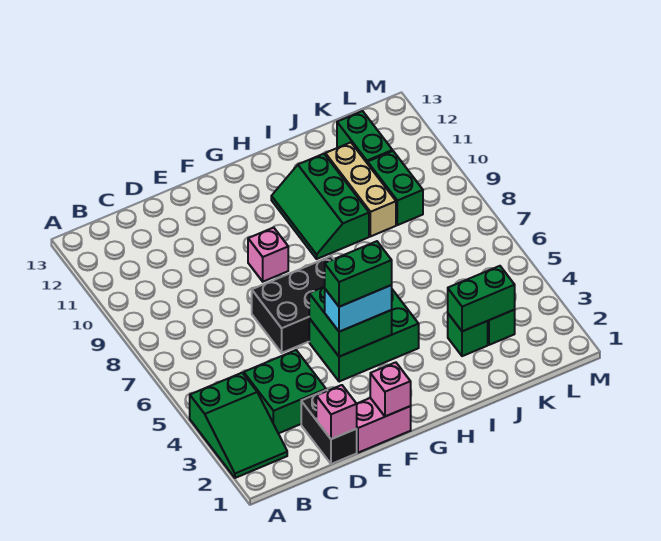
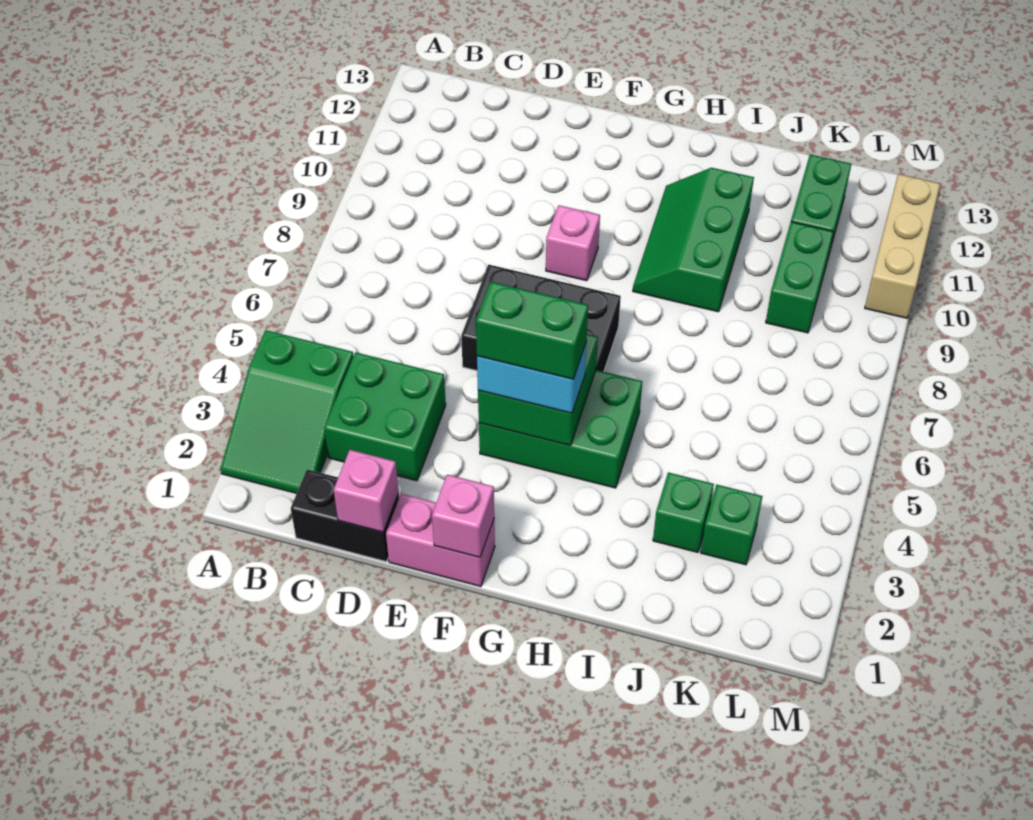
black 1x2 brick [301,390,357,464] -> black 1x2 brick turned to [291,470,399,562]
green 1x2 brick [448,266,515,331] -> none
tan 1x3 brick [325,142,396,236] -> tan 1x3 brick moved to [865,174,940,318]

